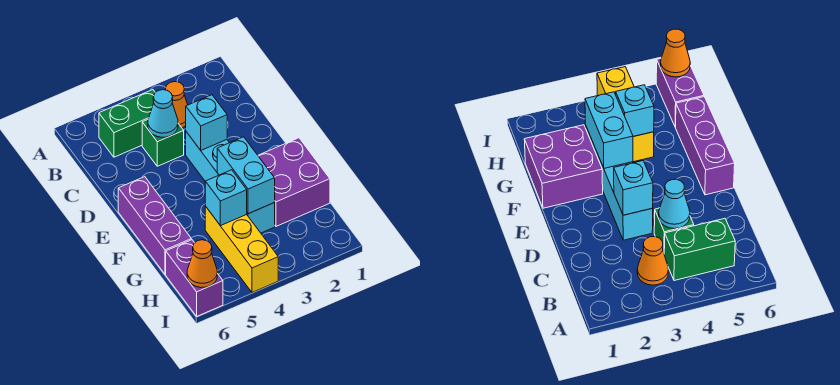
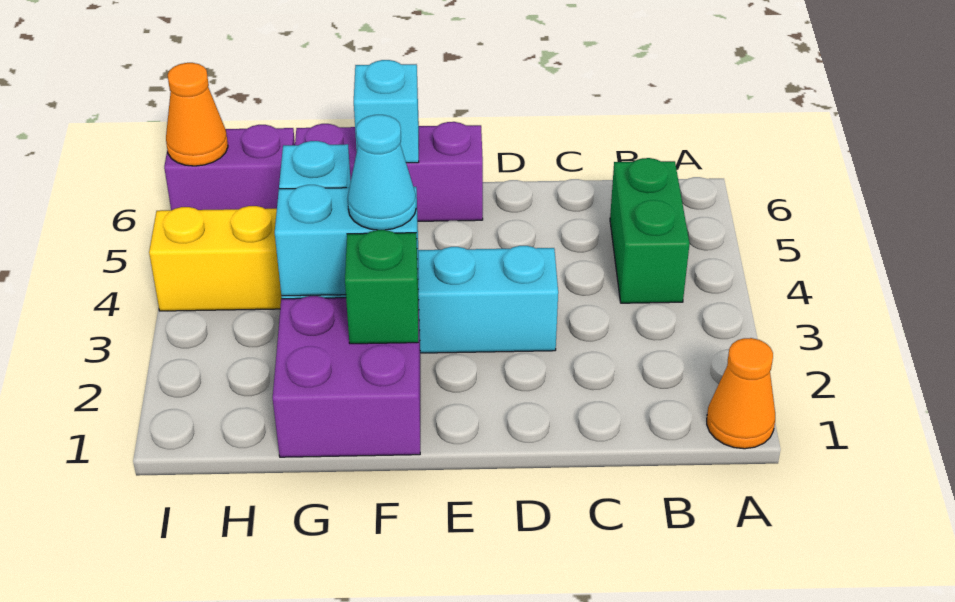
orange 1x1 cone [165,82,188,128] -> orange 1x1 cone moved to [707,338,775,449]
green 1x1 brick [142,120,184,166] -> green 1x1 brick moved to [345,230,418,344]
cyan 1x1 cone [148,90,178,137] -> cyan 1x1 cone moved to [348,115,416,230]
cyan 1x1 brick [186,95,227,150] -> cyan 1x1 brick moved to [354,60,419,163]

